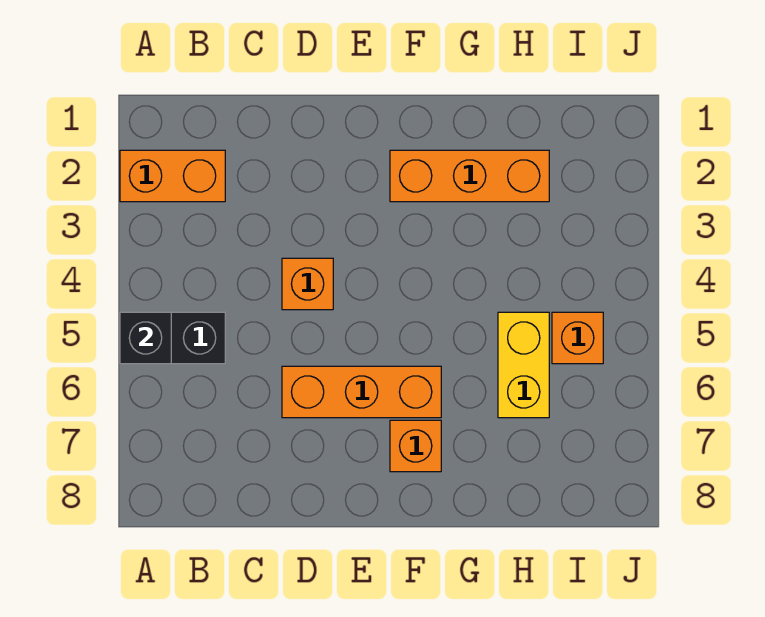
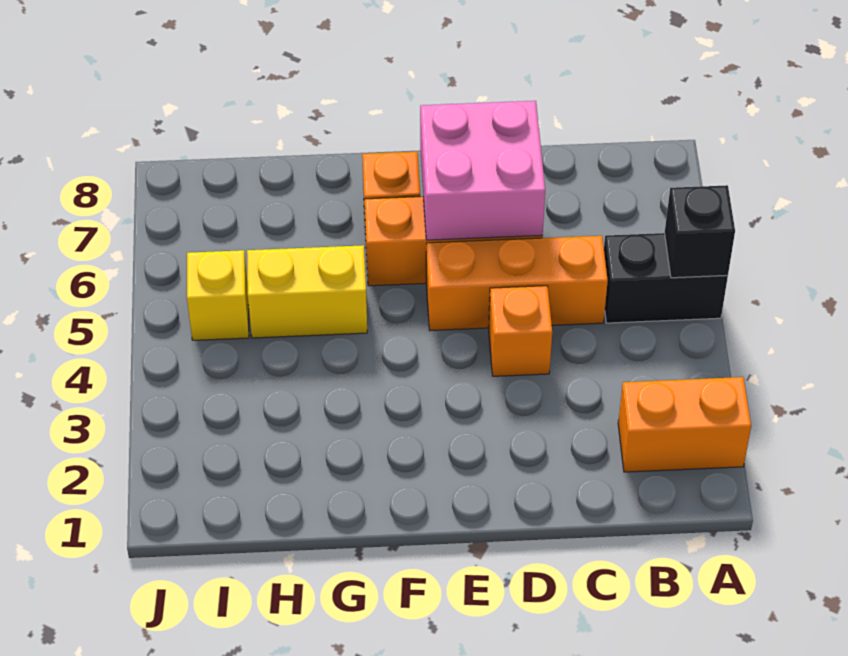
none -> pink 2x2 brick [420,101,545,240]
orange 1x3 brick [390,150,549,202] -> orange 1x3 brick moved to [426,236,608,330]
yellow 1x2 brick [498,312,549,418] -> yellow 1x2 brick turned to [247,245,367,338]
orange 1x1 brick [552,312,603,364] -> yellow 1x1 brick [187,250,249,340]

